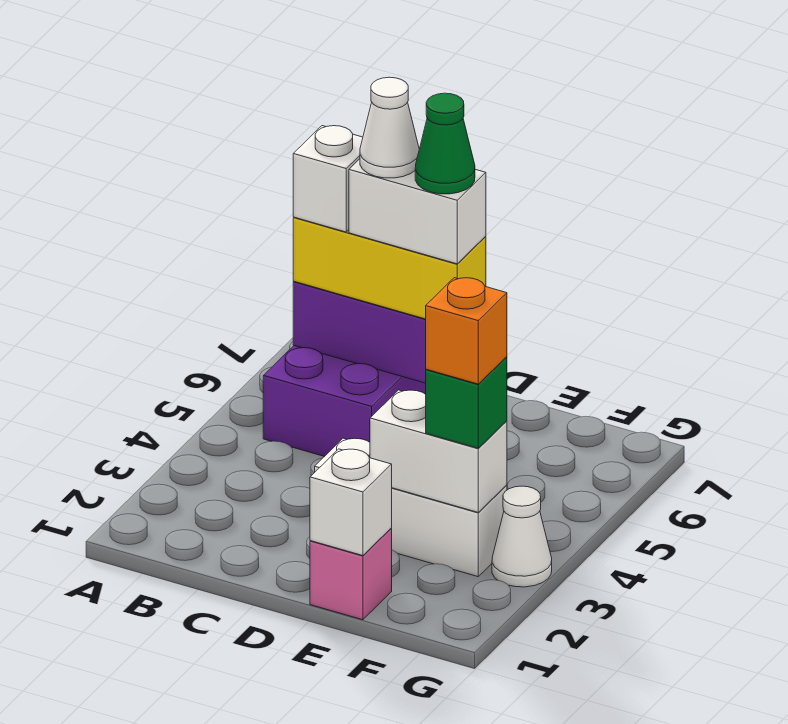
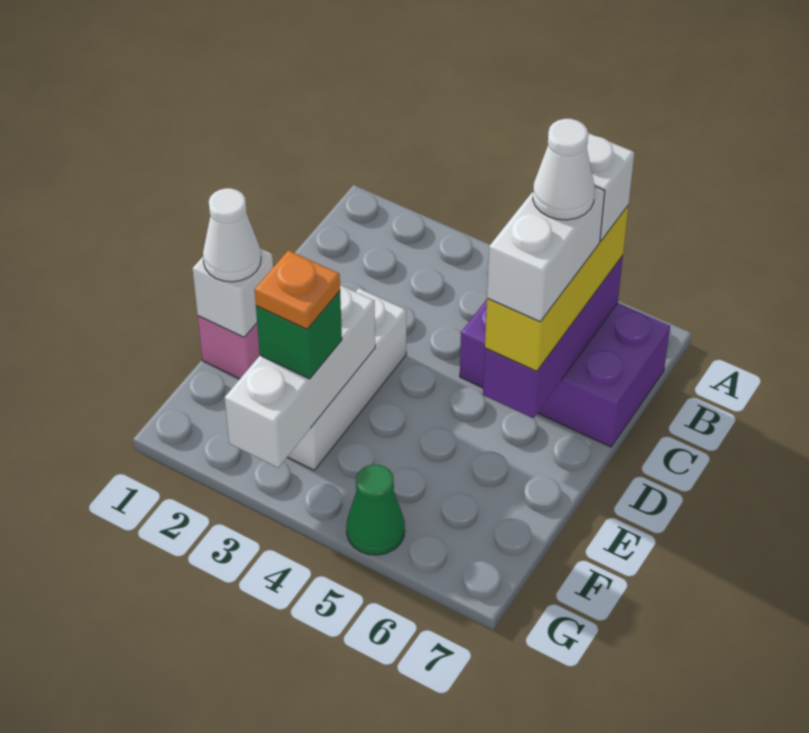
green 1x1 cone [415,93,475,194] -> green 1x1 cone moved to [346,465,405,555]
white 1x2 brick [370,390,507,512] -> white 1x3 brick [225,285,375,467]
orange 1x1 brick [426,278,507,384] -> orange 1x1 plate [255,250,340,329]
white 1x1 cone [492,486,552,587] -> white 1x1 cone moved to [203,188,261,282]

